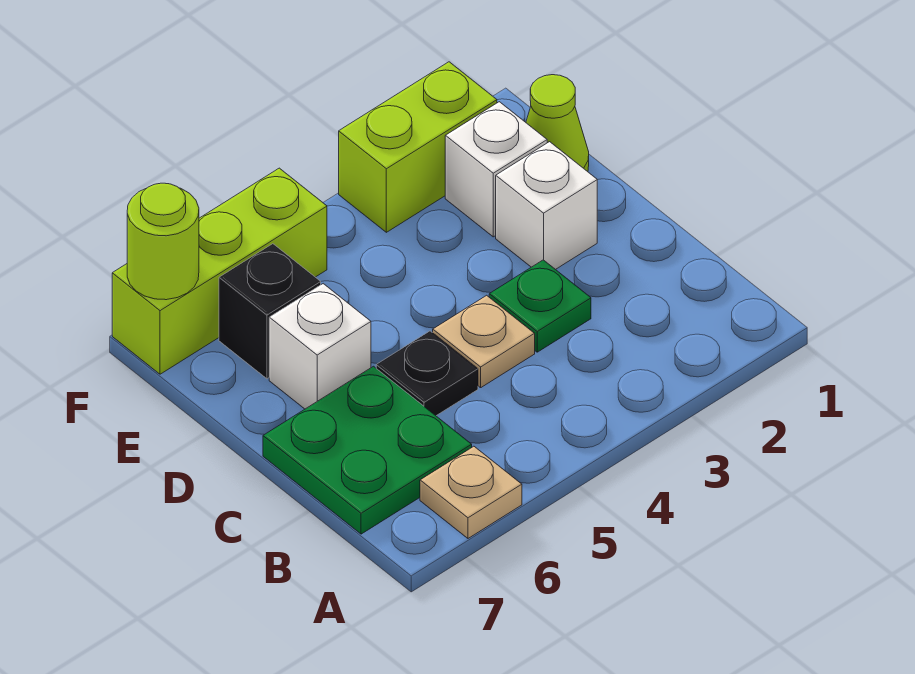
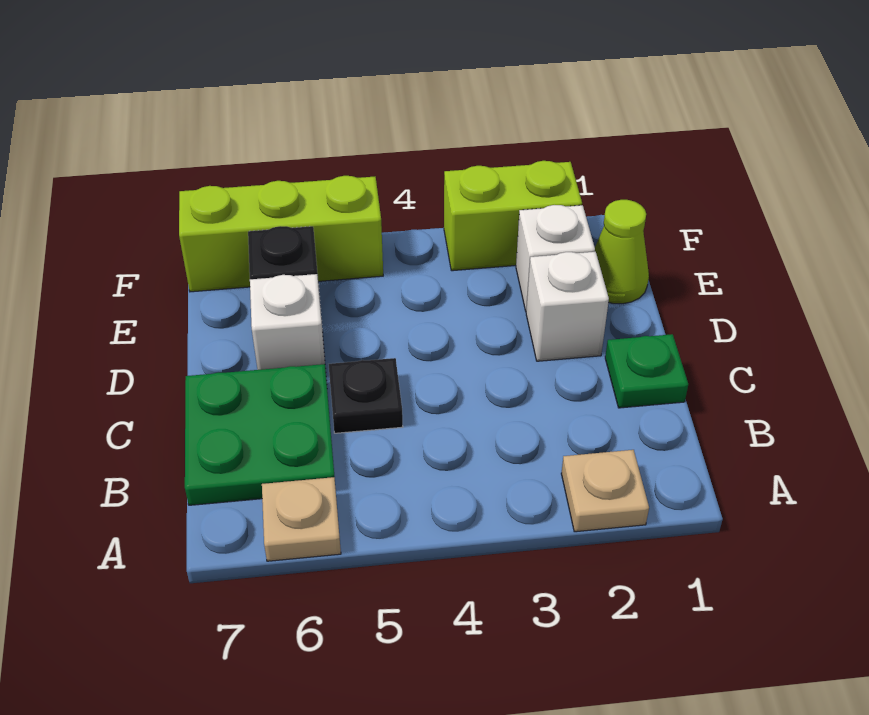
green 1x1 plate [489,260,591,352] -> green 1x1 plate moved to [605,334,688,408]
tan 1x1 plate [433,295,535,388] -> tan 1x1 plate moved to [561,450,649,532]
lime 1x1 round brick [127,183,199,300] -> none

